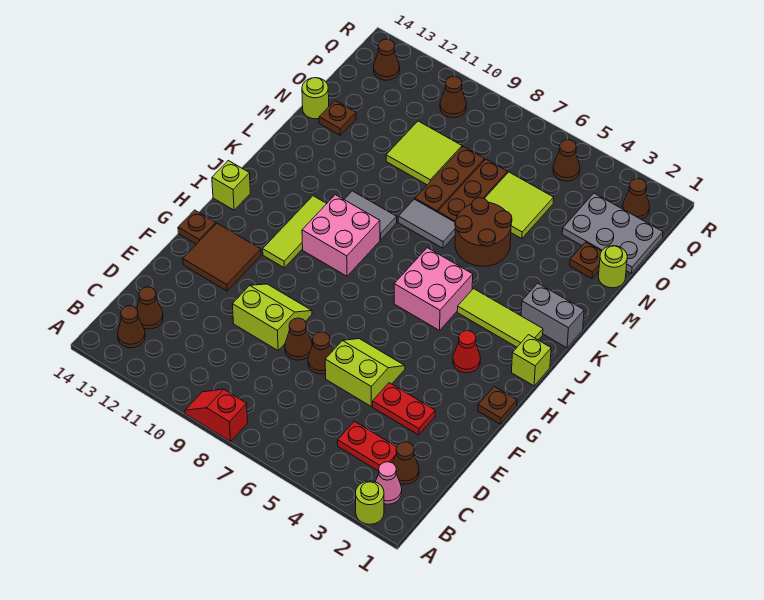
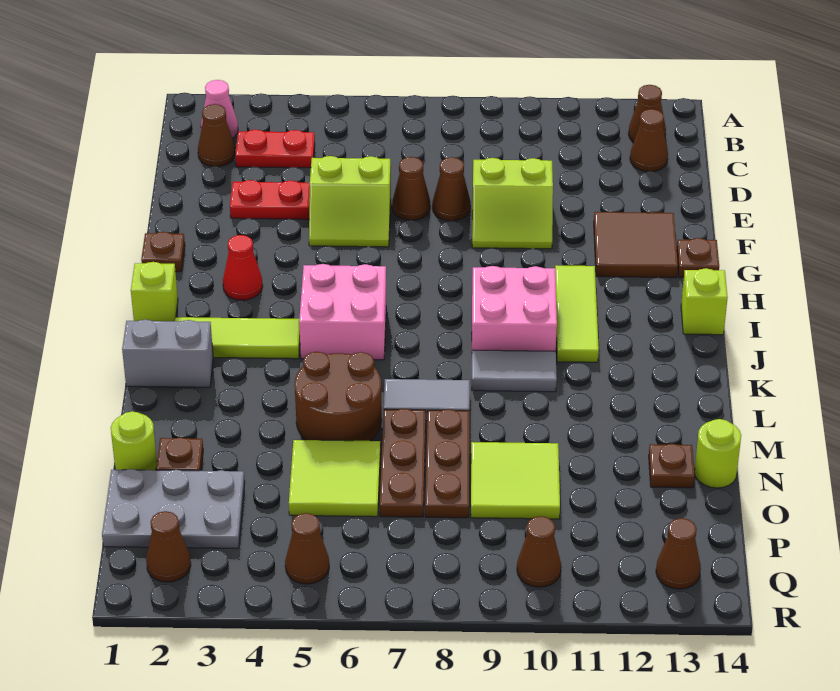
lime 1x1 round brick [356,481,384,524] -> none
red 1x2 slope [185,389,248,442] -> none

